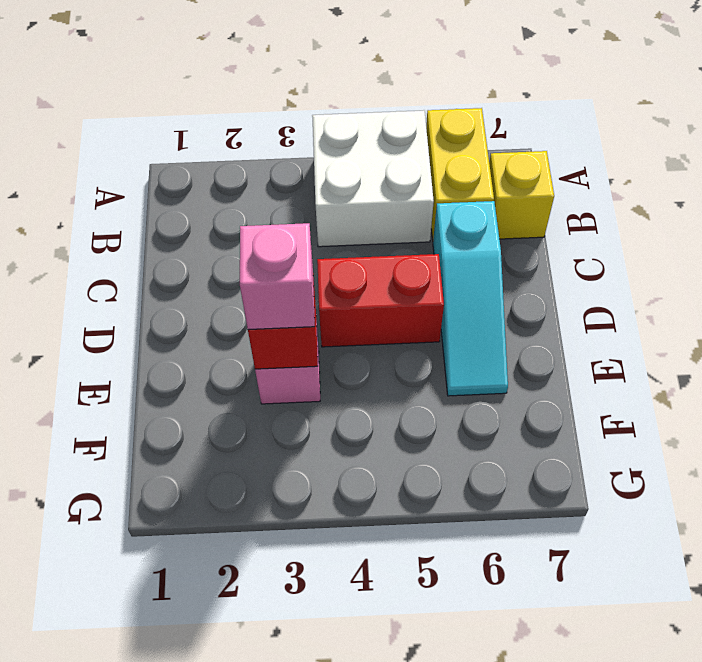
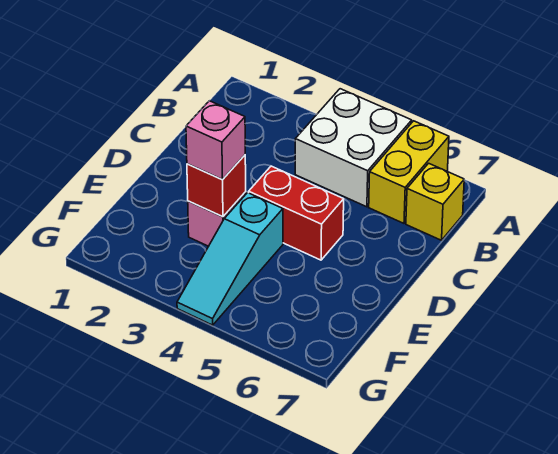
cyan 1x3 slope [433,201,508,396] -> cyan 1x3 slope moved to [177,193,283,325]

